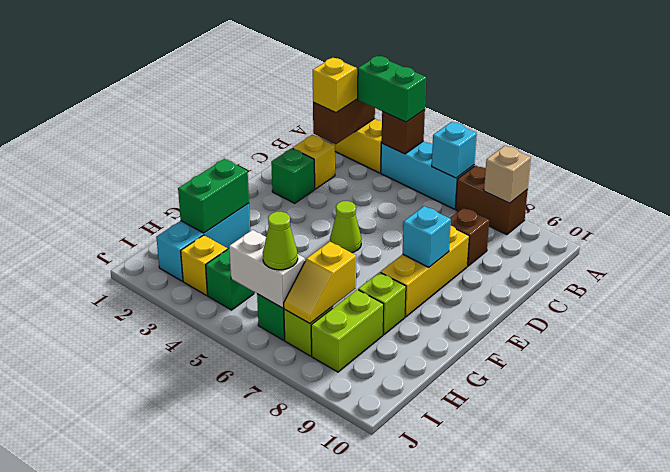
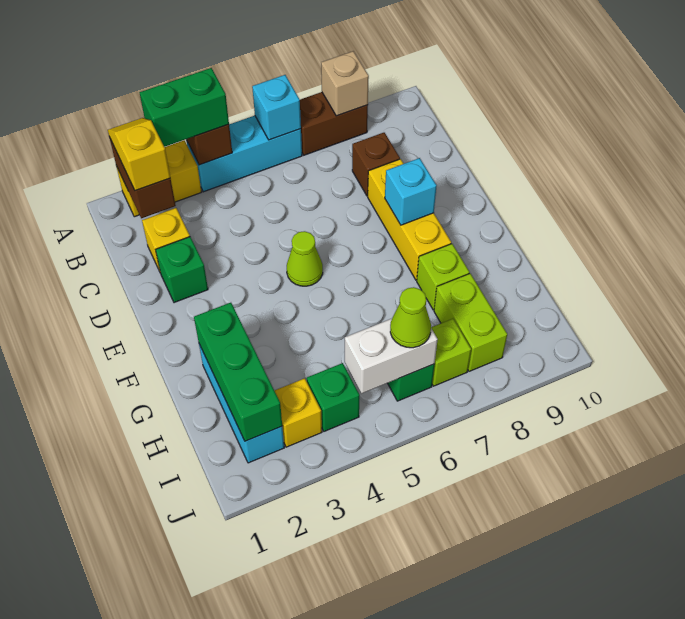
green 1x2 brick [178,159,249,233] -> green 1x3 brick [194,303,282,441]
yellow 1x2 slope [284,242,356,324] -> none

